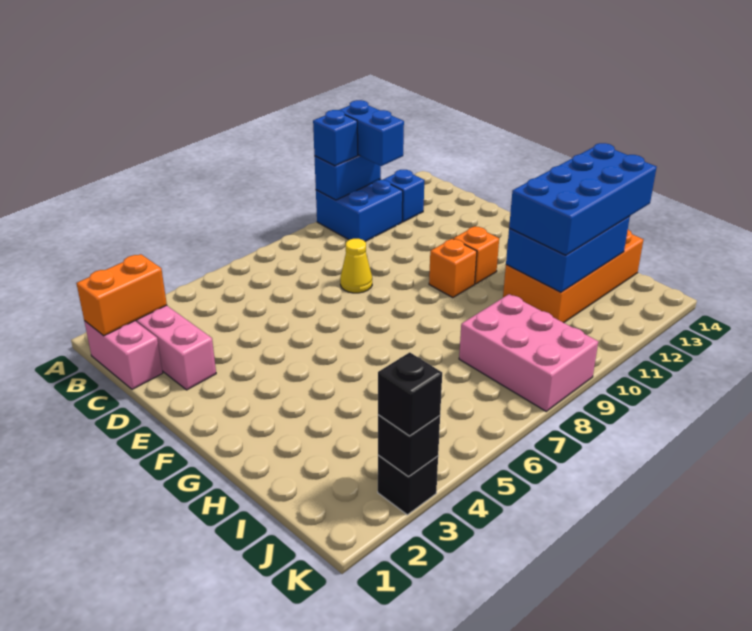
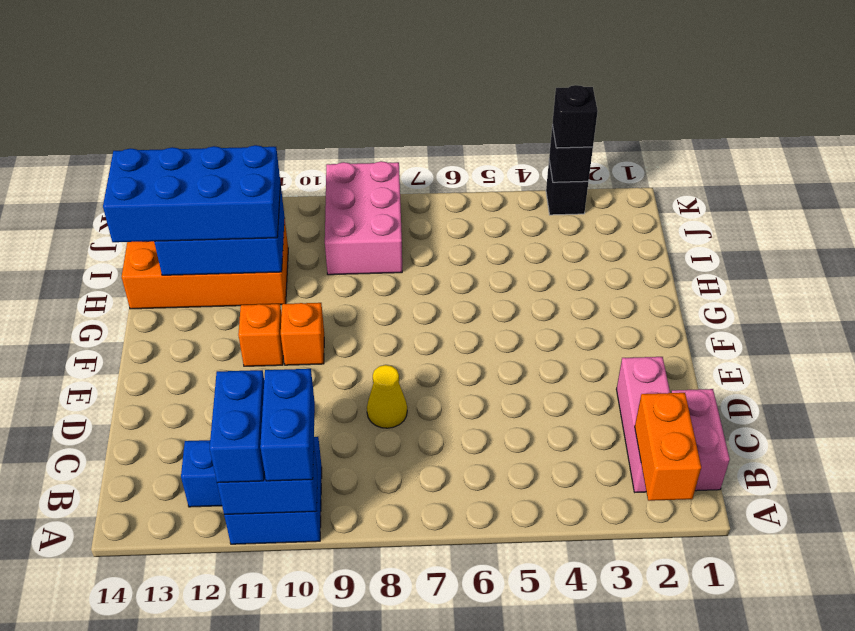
blue 1x1 brick [313,110,358,166] -> blue 1x2 brick [260,369,315,481]
orange 1x2 brick [76,254,167,336] -> orange 1x2 brick turned to [635,393,701,501]

